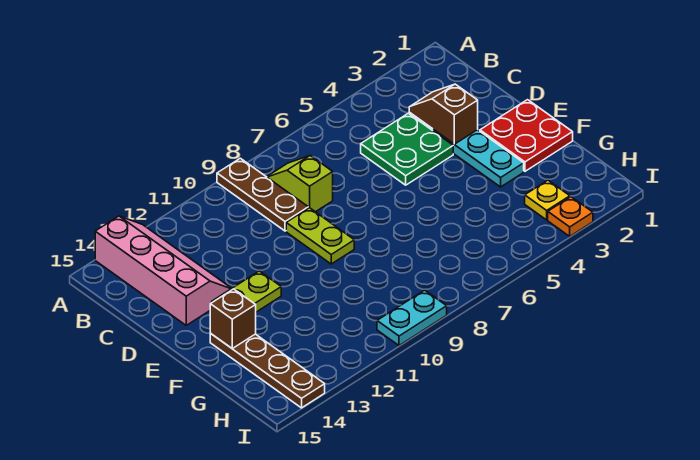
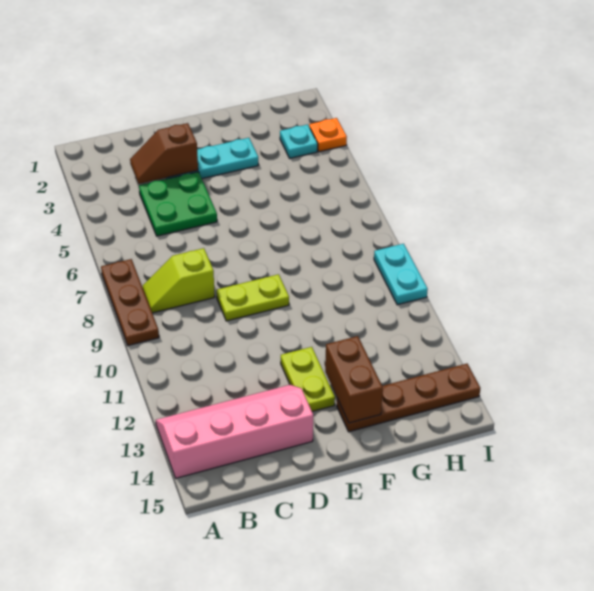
brown 1x3 plate [217,158,308,231] -> brown 1x3 plate turned to [101,259,159,346]
red 2x2 plate [480,100,573,171] -> none
brown 1x1 brick [210,289,256,348] -> brown 1x2 brick [325,336,383,423]
yellow 1x1 plate [525,180,570,220] -> cyan 1x1 plate [280,124,318,158]

